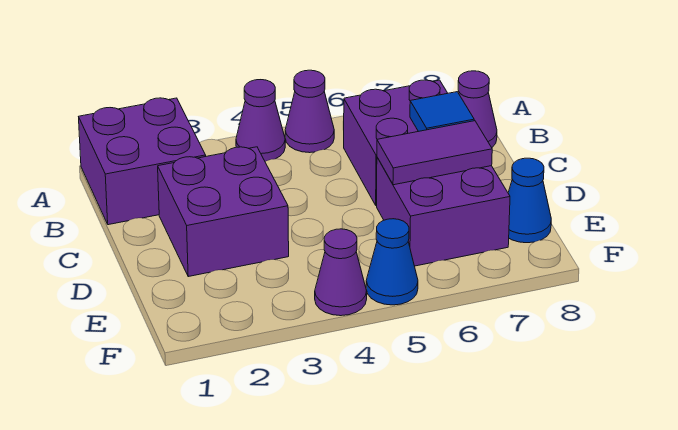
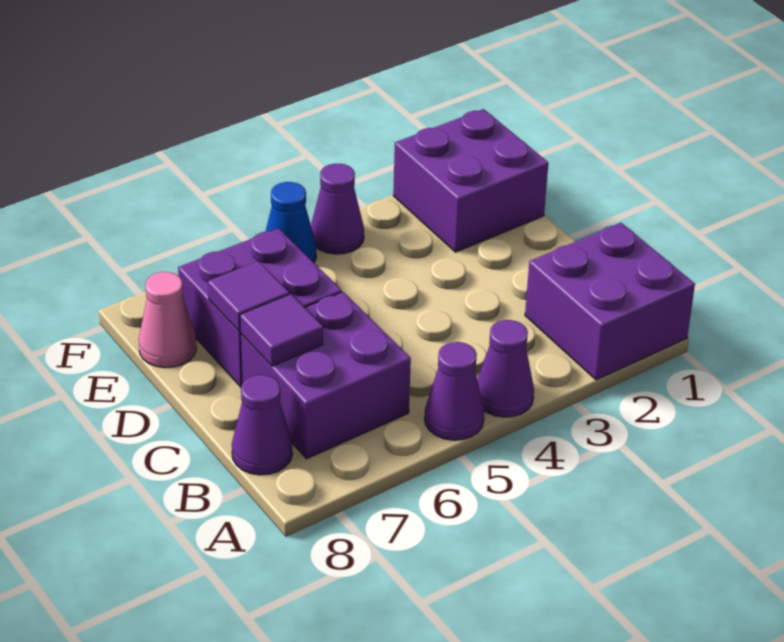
purple 2x2 brick [158,147,289,277] -> purple 2x2 brick moved to [393,109,548,252]
blue 1x1 tile [410,92,474,131] -> purple 1x1 tile [240,294,323,366]
purple 1x2 tile [377,121,492,185] -> purple 1x1 tile [208,261,289,331]
blue 1x1 cone [508,158,551,243] -> pink 1x1 cone [139,272,196,368]

